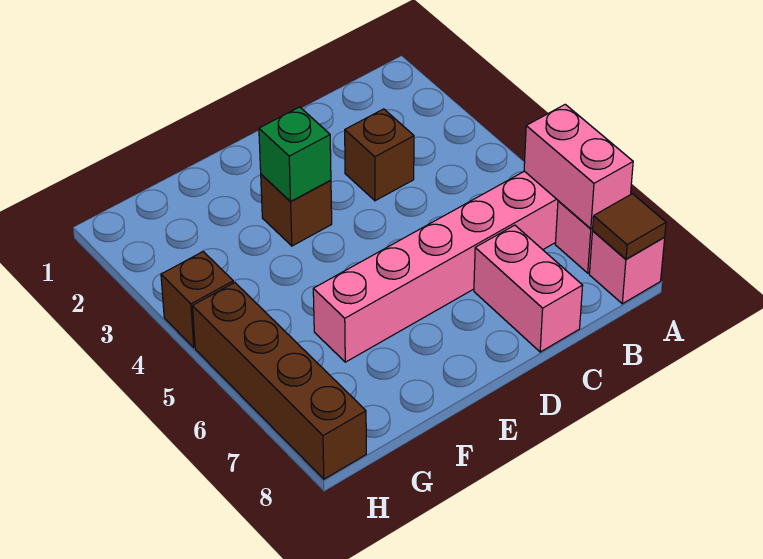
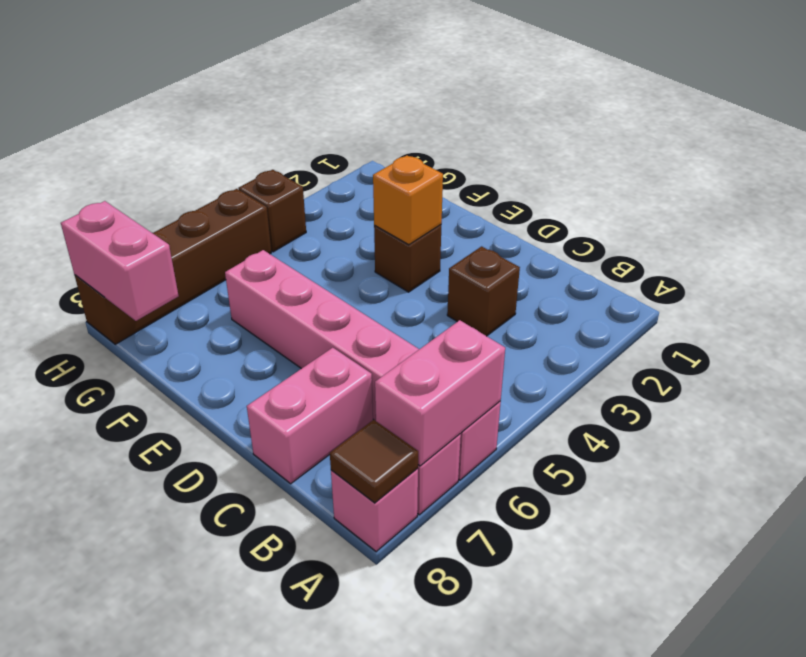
green 1x1 brick [259,107,331,202] -> orange 1x1 brick [373,156,443,245]
none -> pink 1x2 brick [61,201,179,321]

